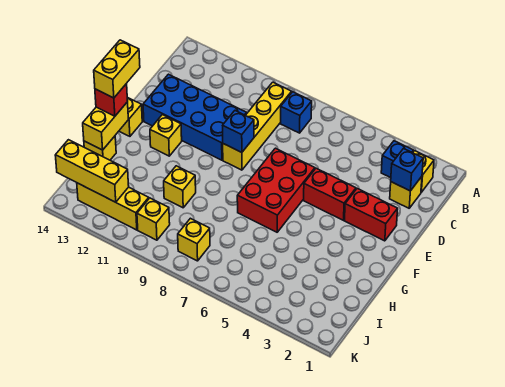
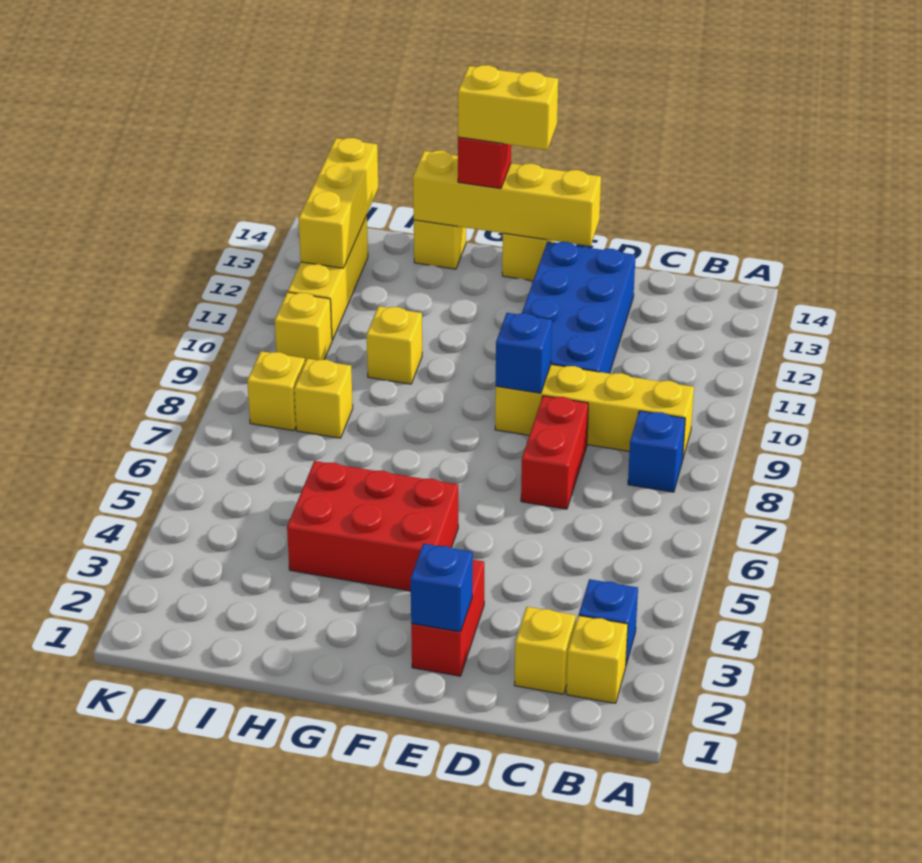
blue 1x1 brick [391,149,423,191] -> blue 1x1 brick moved to [411,544,473,632]
red 1x2 brick [304,168,356,220] -> red 1x2 brick moved to [521,396,588,509]
red 2x3 brick [237,148,315,232] -> red 2x3 brick moved to [287,461,458,591]
yellow 1x1 brick [150,115,182,156] -> yellow 1x1 brick moved to [294,359,353,438]
yellow 1x2 brick [83,102,128,150] -> yellow 1x4 brick [413,151,601,246]

